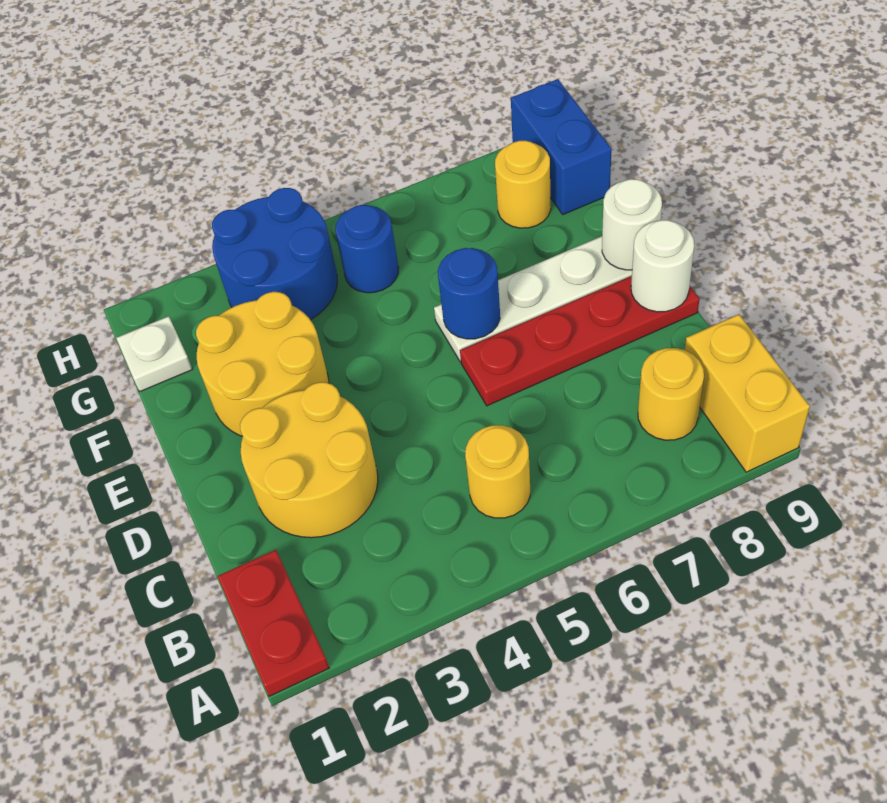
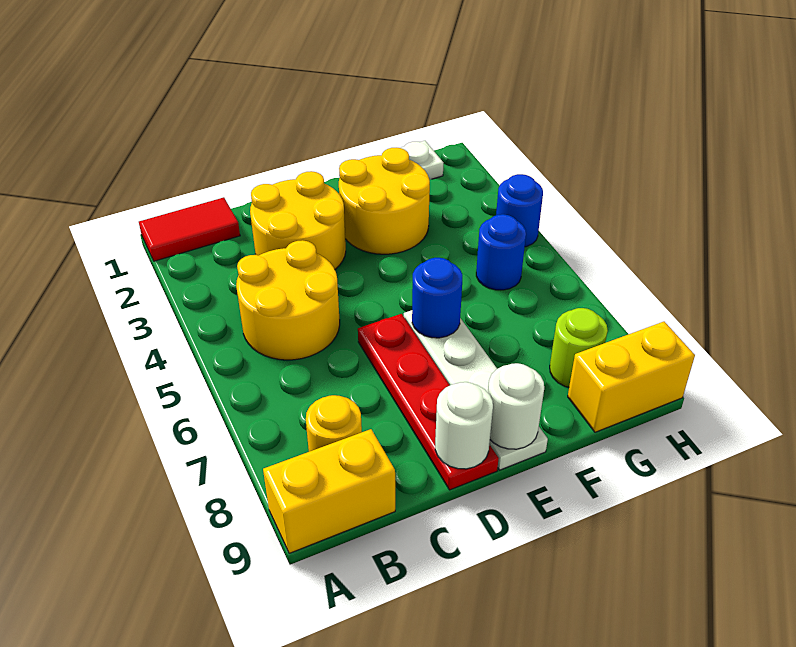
red 1x2 plate [217,550,329,696] -> red 1x2 tile [139,197,240,261]
yellow 1x1 round brick [465,425,530,518] -> yellow 2x2 round brick [236,240,340,360]
blue 2x2 round brick [212,188,337,320] -> blue 1x1 round brick [496,174,543,247]
yellow 1x1 round brick [495,141,551,228] -> lime 1x1 round brick [550,308,608,387]
blue 1x2 brick [511,79,612,214] -> yellow 1x2 brick [568,322,695,432]

